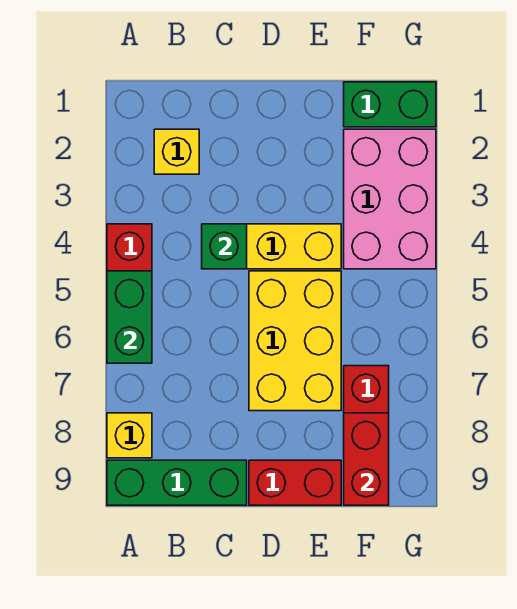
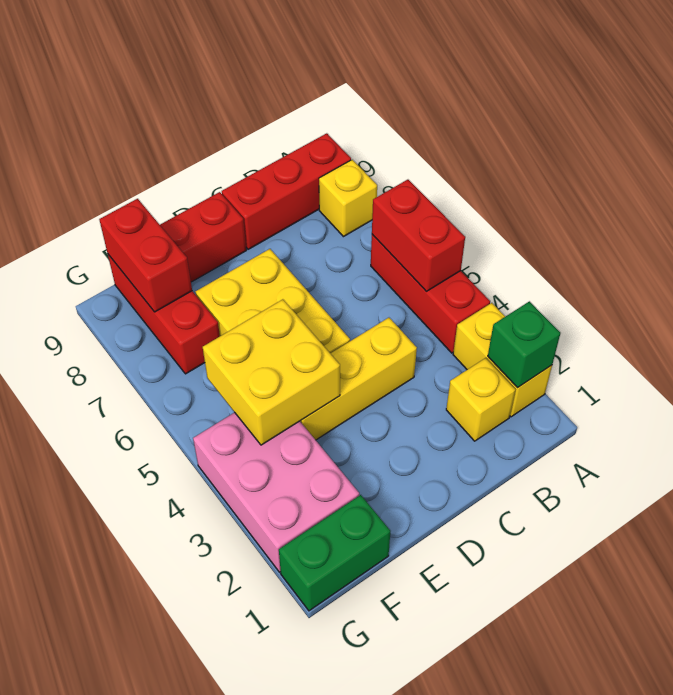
none -> yellow 1x2 brick [453,303,552,417]
green 1x2 brick [107,271,152,363] -> red 1x2 brick [372,180,465,291]
green 1x3 brick [107,460,247,505] -> red 1x3 brick [222,133,351,249]
green 1x1 brick [202,224,247,269] -> green 1x1 brick moved to [488,301,560,388]
none -> yellow 2x2 brick [203,299,340,445]

